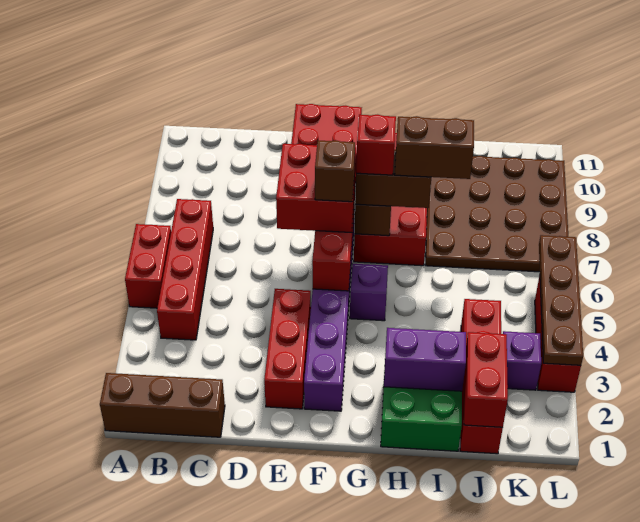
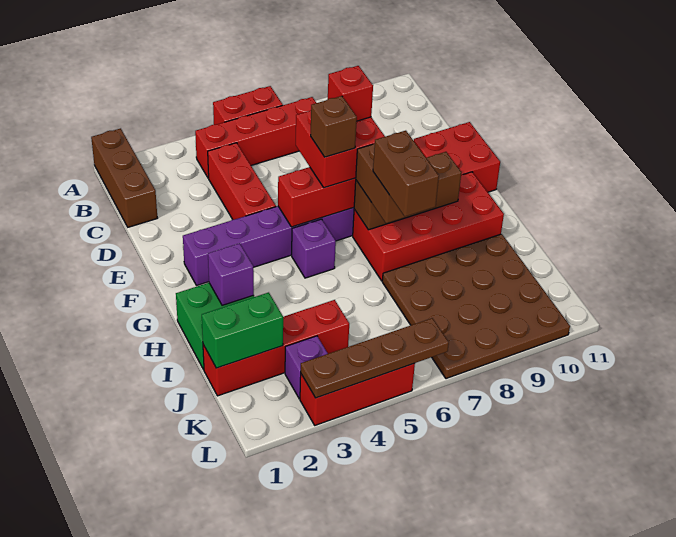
red 1x3 brick [264,289,311,409] -> red 1x3 brick turned to [208,143,276,220]
red 1x1 brick [356,115,396,175] -> red 1x1 brick moved to [328,66,373,121]
purple 1x2 brick [384,328,466,391] -> purple 1x1 brick [208,243,254,305]
red 1x2 brick [464,332,508,428] -> green 1x2 brick [202,292,283,368]

